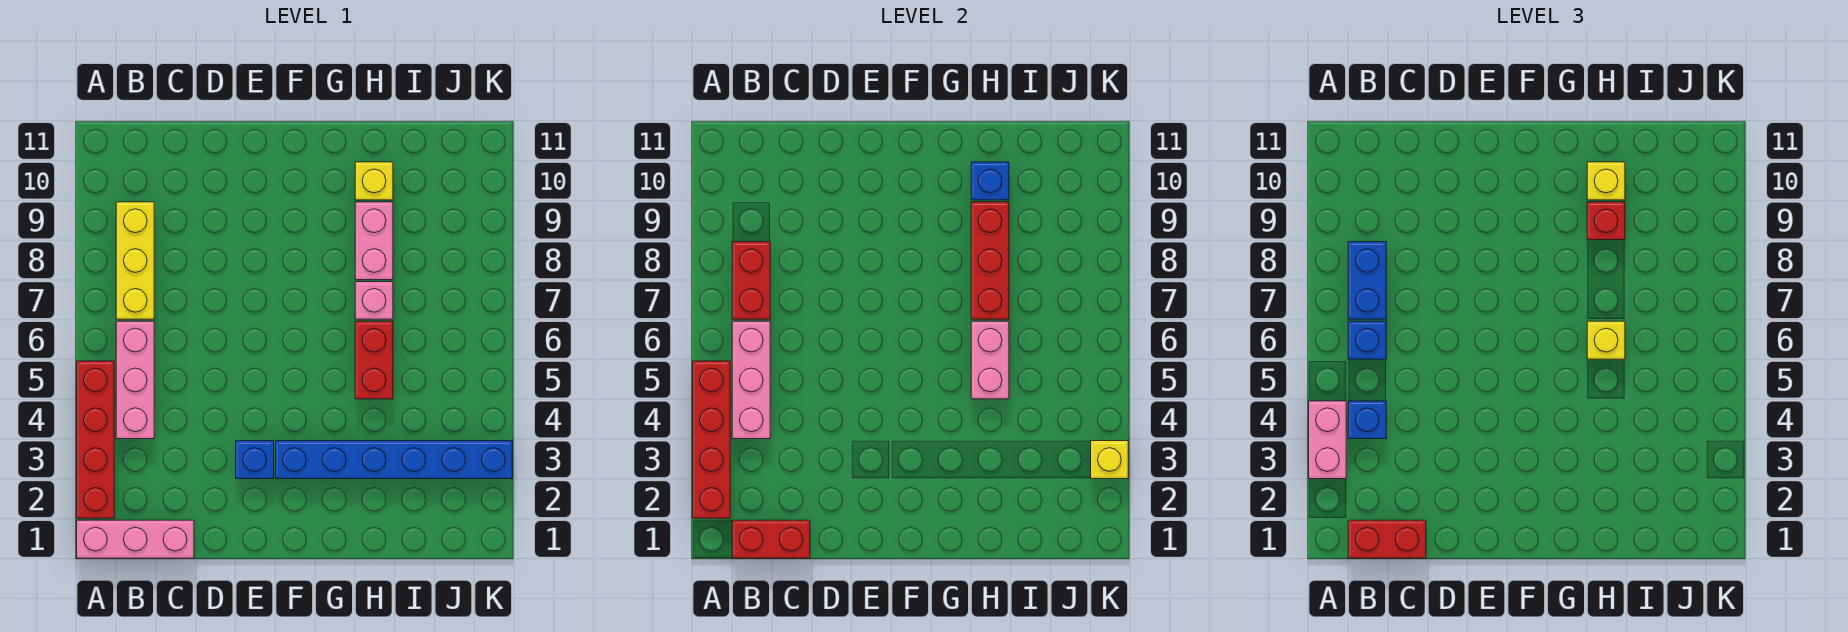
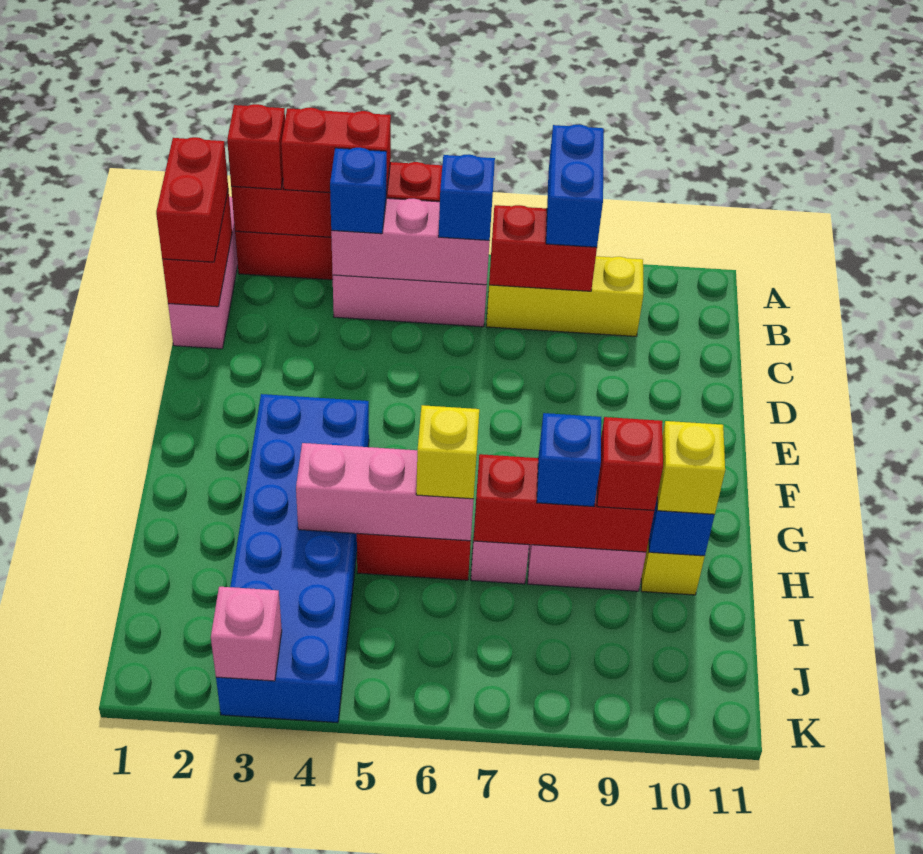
none -> red 1x1 brick [227,104,285,189]
pink 1x2 brick [1309,401,1346,479] -> red 1x2 brick [281,108,391,196]
blue 1x2 brick [1348,242,1386,319] -> blue 1x2 brick turned to [546,124,604,247]
blue 1x1 brick [236,441,274,479] -> blue 1x1 brick moved to [537,413,601,506]
blue 1x6 brick [276,441,512,479] -> blue 2x6 brick [216,394,369,723]
pink 1x2 brick [971,321,1009,399] -> pink 1x3 brick [296,443,474,541]
yellow 1x1 brick [1091,441,1128,479] -> pink 1x1 brick [211,587,282,681]

